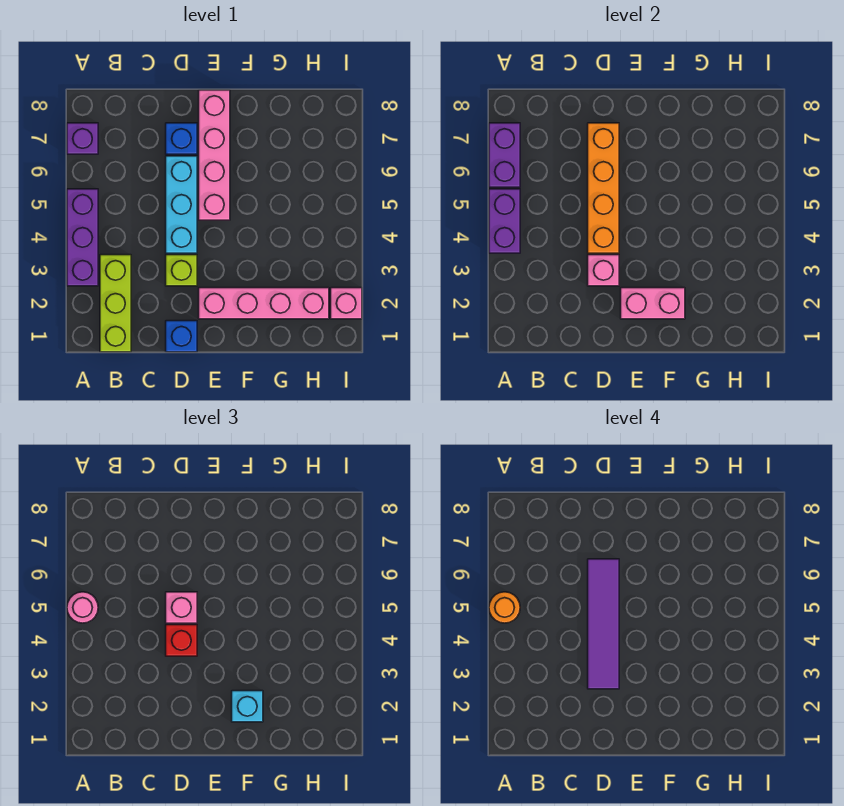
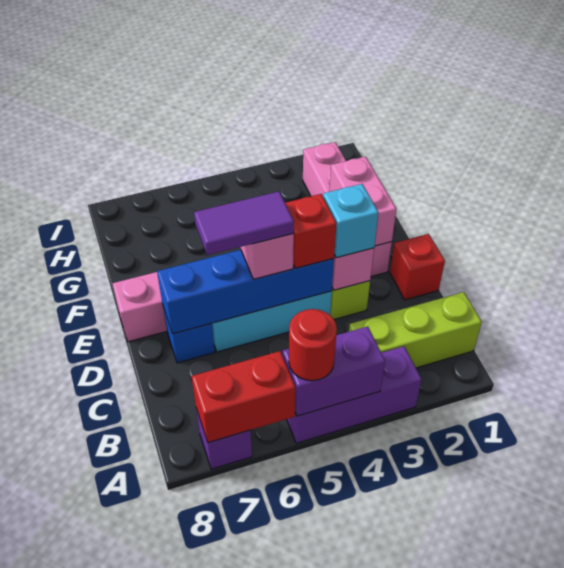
pink 1x1 round brick [67,592,98,623] -> red 1x1 round brick [289,309,337,381]
orange 1x1 round brick [489,592,520,623] -> none
purple 1x2 brick [489,123,520,187] -> red 1x2 brick [192,351,295,443]
blue 1x1 brick [166,321,197,352] -> red 1x1 brick [390,234,445,300]
purple 1x4 tile [588,559,619,689] -> purple 1x2 tile [194,192,294,255]
orange 1x4 brick [588,123,619,253] -> blue 1x4 brick [157,250,334,334]
cyan 1x1 brick [232,691,263,722] -> cyan 1x1 brick moved to [323,184,379,258]
pink 1x1 brick [331,288,362,319] -> none

